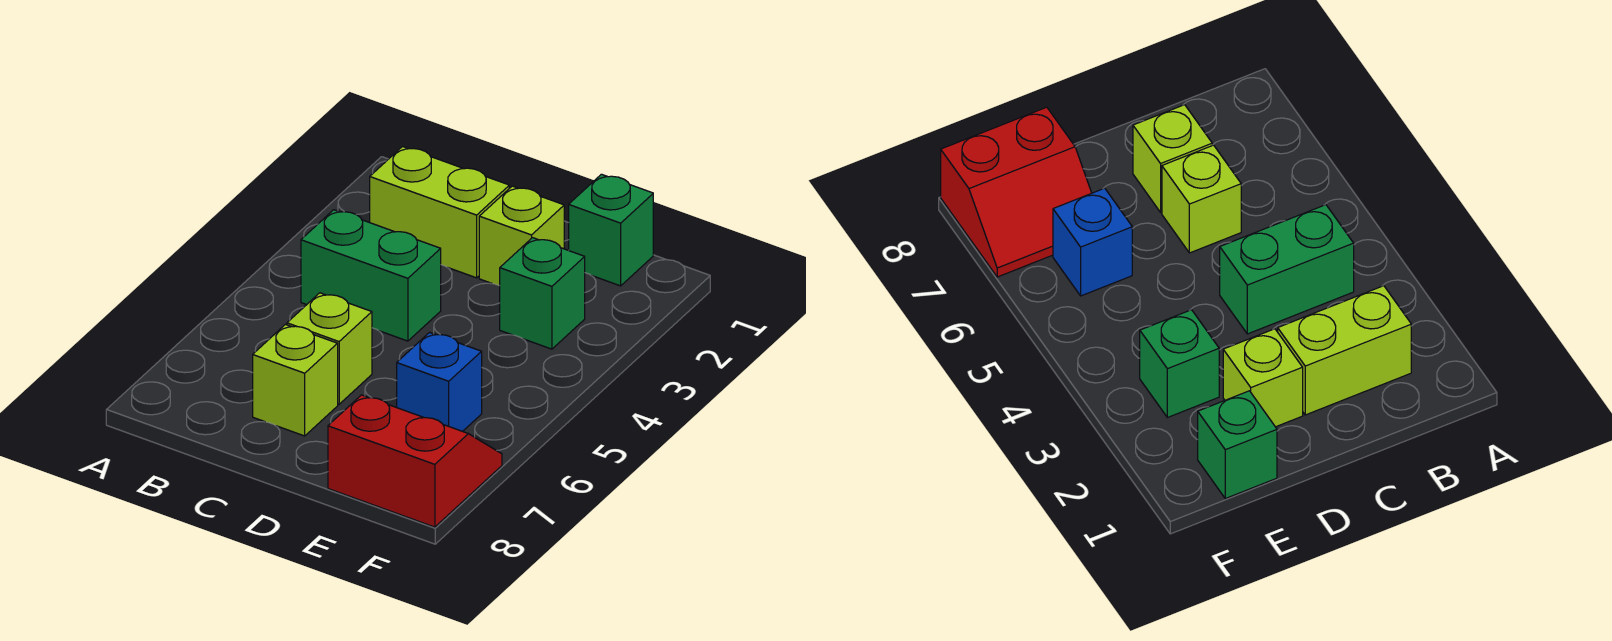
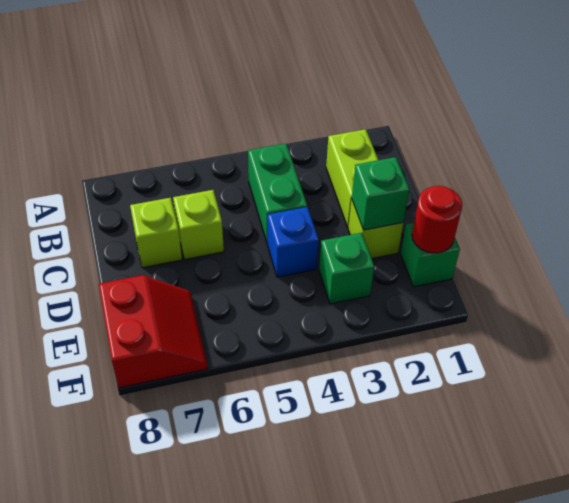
none -> green 1x1 brick [352,157,409,230]
none -> red 1x1 round brick [412,186,462,253]
blue 1x1 brick [397,333,482,431] -> blue 1x1 brick moved to [267,207,319,277]

